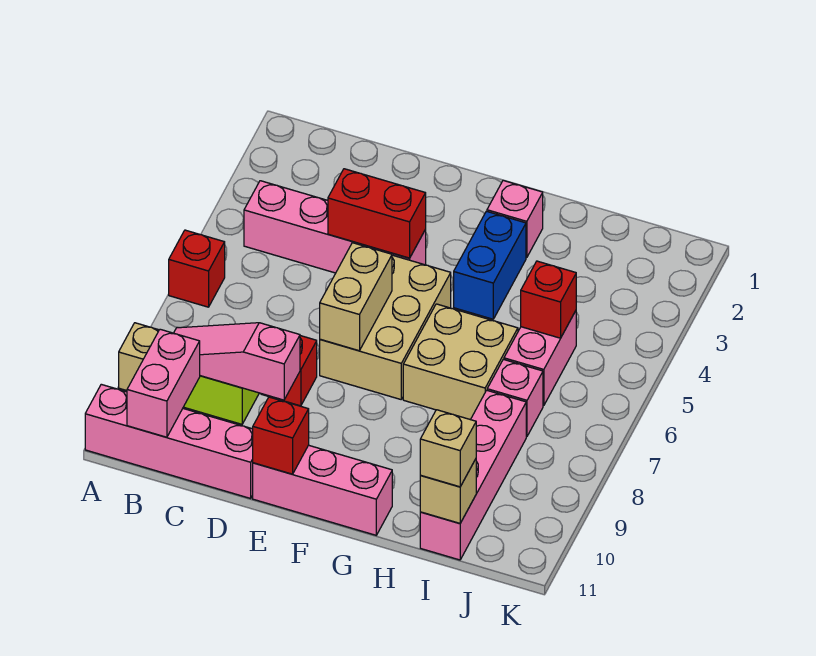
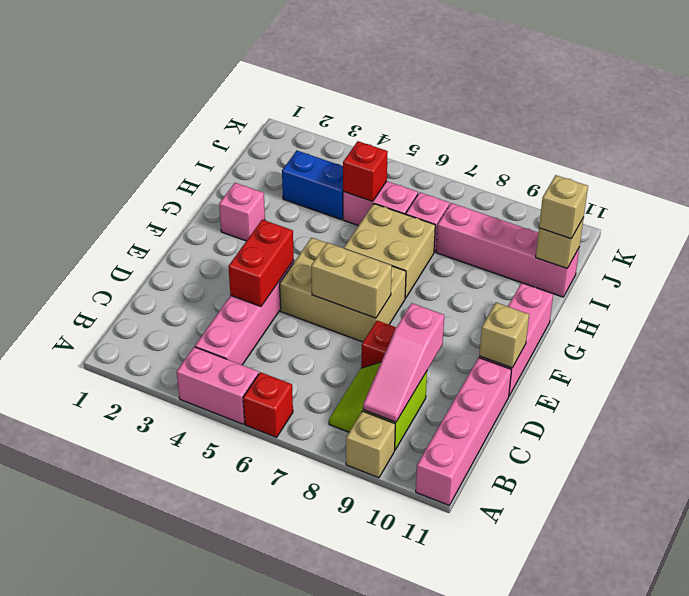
pink 1x2 brick [127,329,200,437] -> pink 1x2 brick moved to [177,347,259,424]
red 1x1 brick [253,397,309,474] -> tan 1x1 brick [479,303,529,368]
blue 1x2 brick [454,211,526,319] -> blue 1x2 brick moved to [282,151,343,220]

